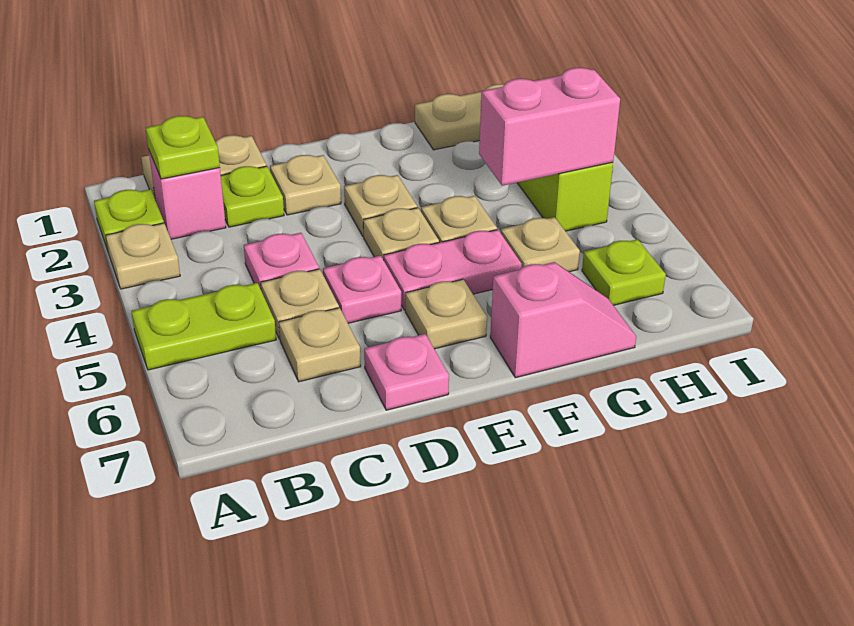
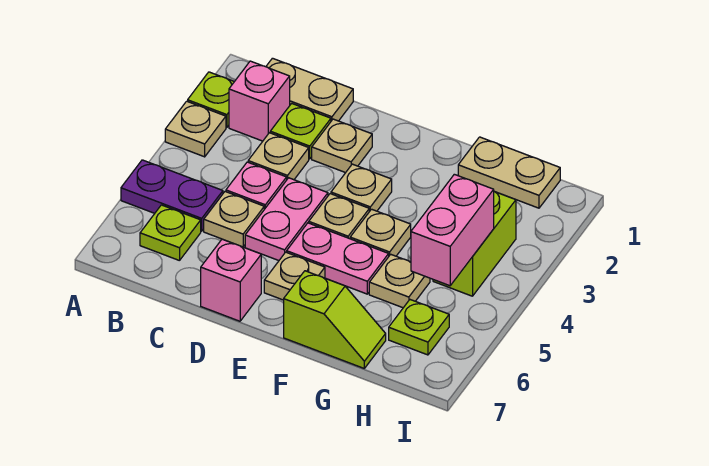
lime 1x2 plate [131,283,276,370] -> purple 1x2 plate [121,160,223,231]
lime 1x1 plate [146,116,220,179] -> lime 1x1 plate moved to [140,205,201,261]
tan 1x1 plate [279,308,361,382] -> tan 1x1 plate moved to [248,133,309,180]
pink 1x1 plate [323,256,401,323] -> pink 1x2 plate [245,178,328,261]
pink 1x1 plate [364,334,449,410] -> pink 1x1 brick [201,239,261,321]
pink 1x2 slope [490,262,636,378] -> lime 1x2 slope [284,271,386,368]
pink 1x2 brick [479,68,620,186] -> pink 1x2 brick turned to [411,174,494,286]

